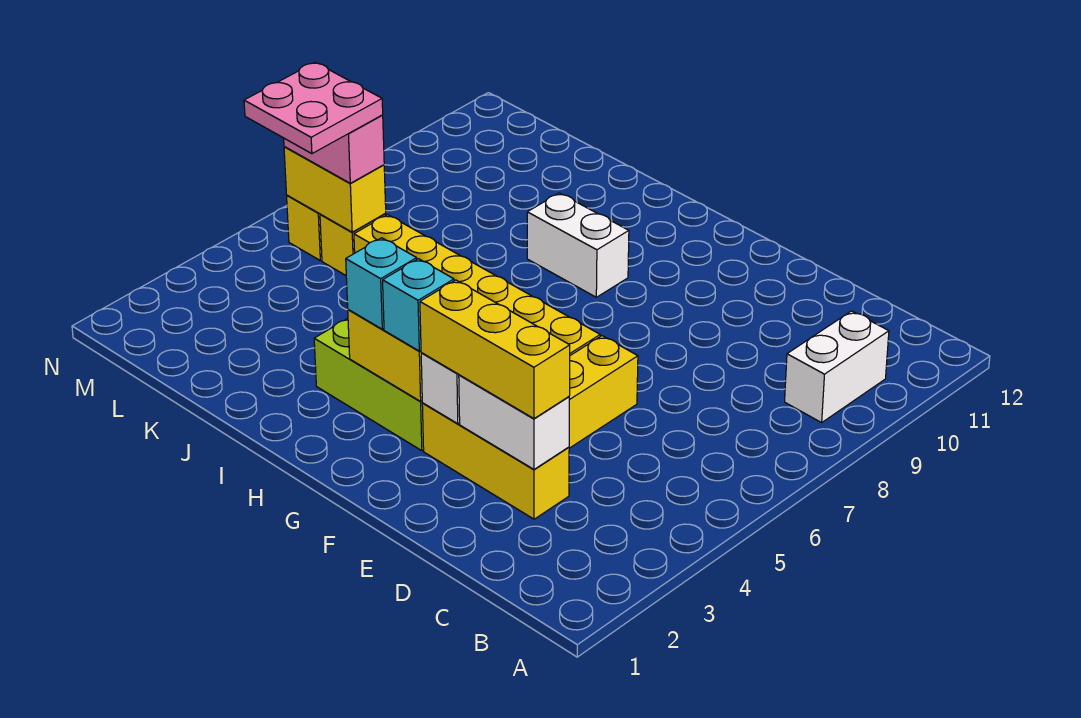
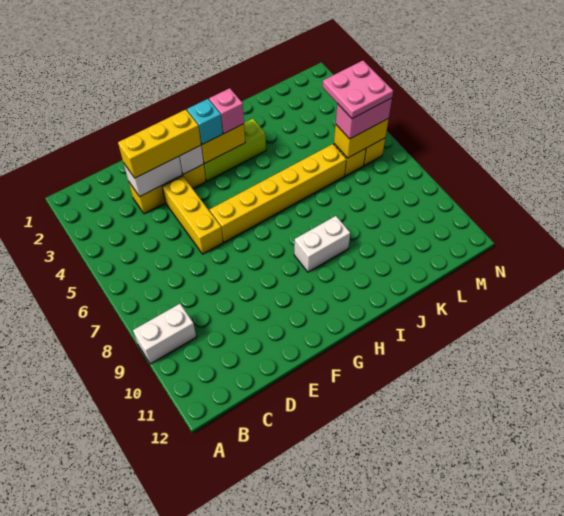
white 1x2 brick [785,311,889,423] -> white 1x2 brick turned to [133,304,196,364]
cyan 1x1 brick [346,238,417,329] -> pink 1x1 brick [209,88,244,133]

